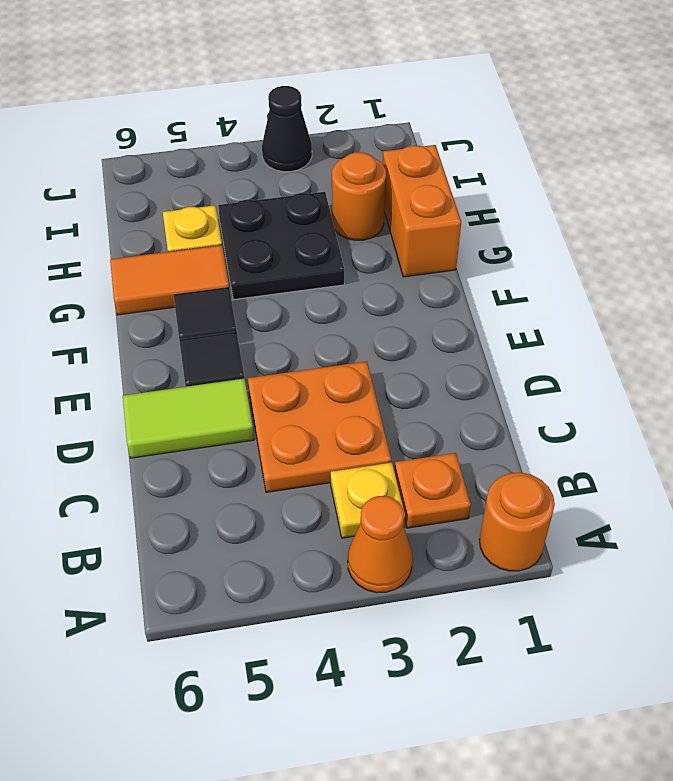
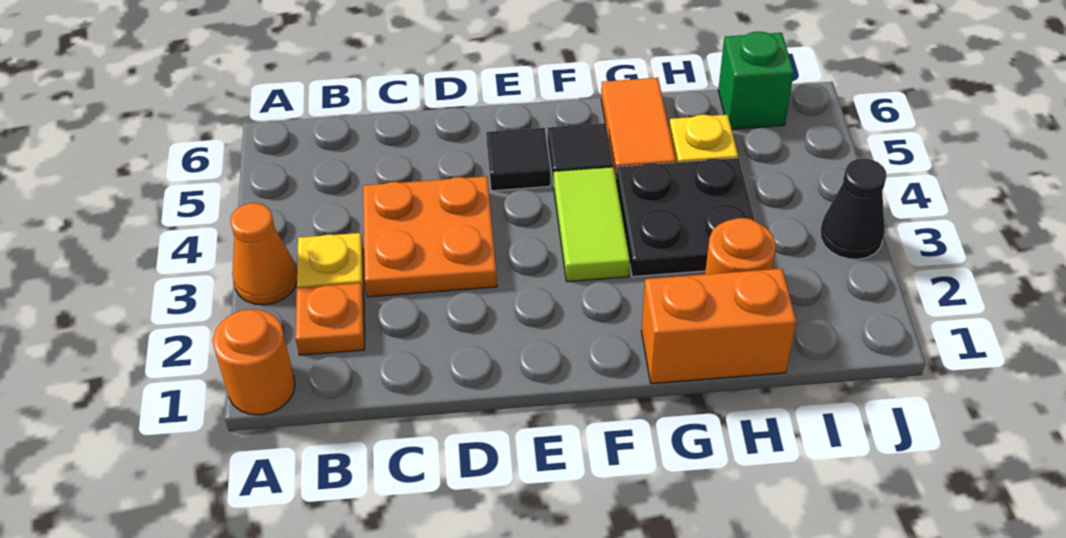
lime 1x2 tile [123,379,254,458] -> lime 1x2 tile moved to [554,167,630,282]
none -> green 1x1 brick [718,32,794,129]

